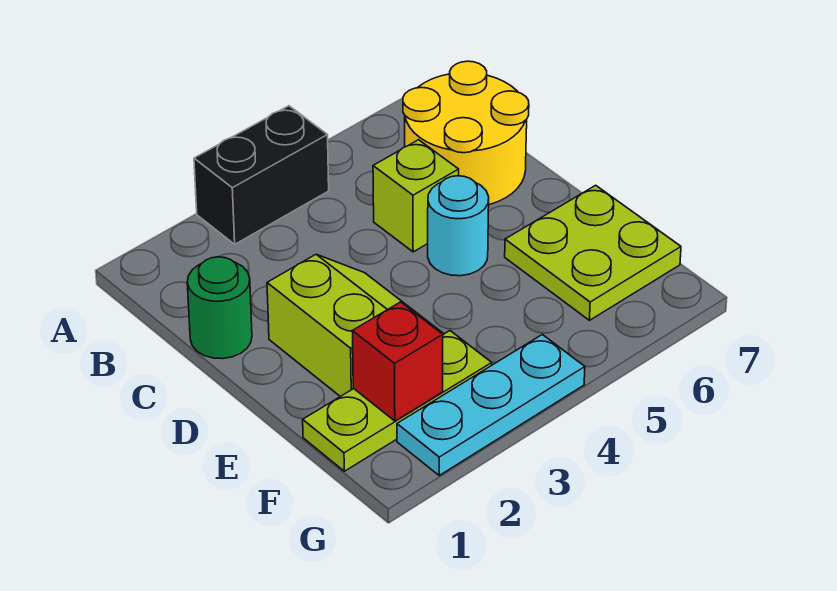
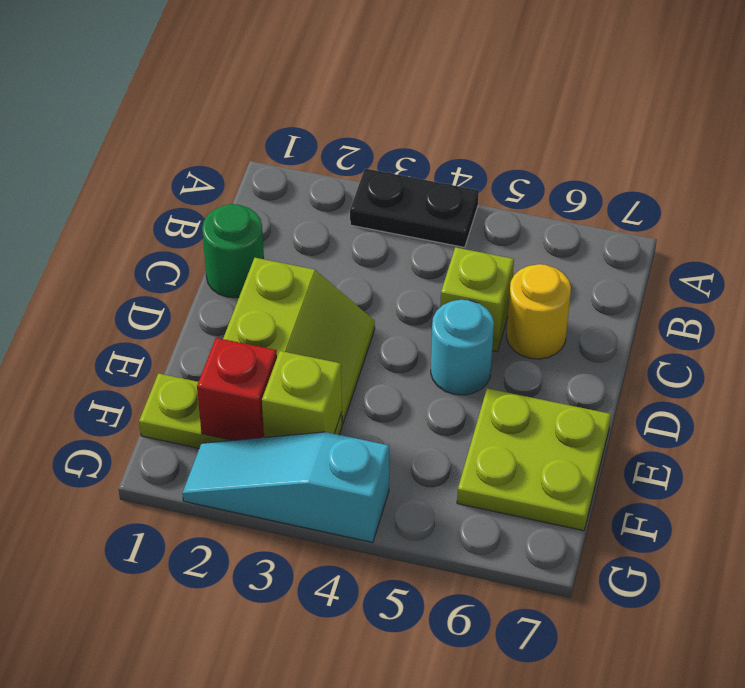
black 1x2 brick [194,106,329,244] -> black 1x2 plate [350,169,479,248]
yellow 2x2 round brick [403,61,529,205] -> yellow 1x1 round brick [507,264,571,359]
none -> lime 1x1 brick [262,351,342,438]
cyan 1x3 plate [397,335,585,475] -> cyan 1x3 slope [182,432,389,543]

